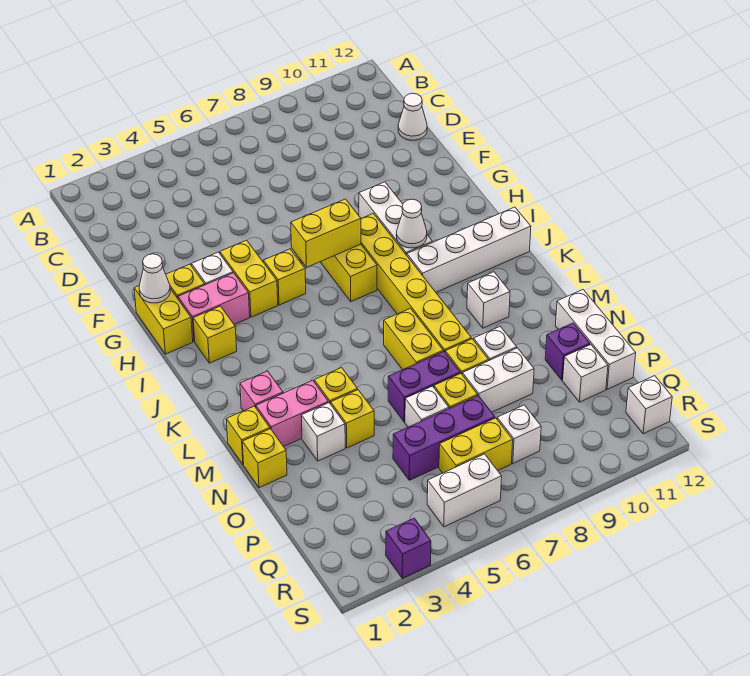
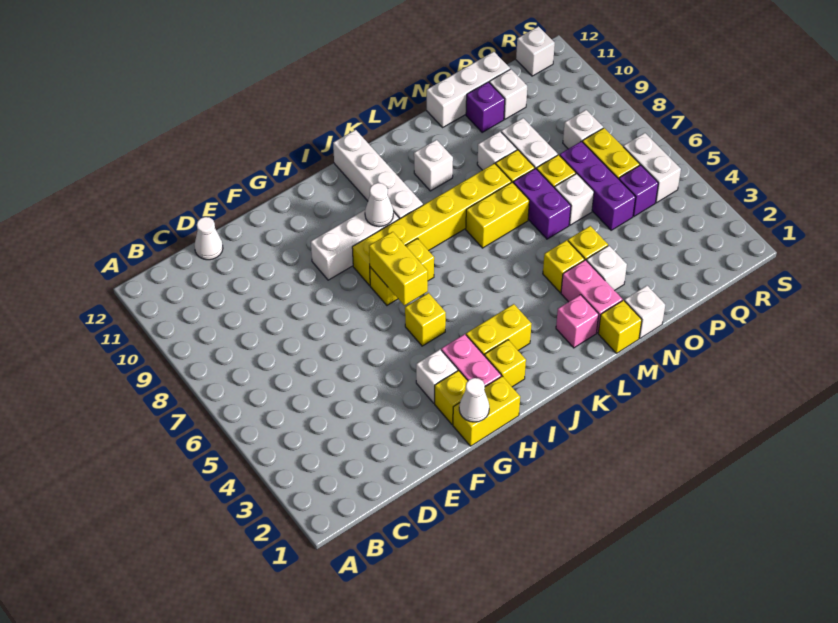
yellow 1x2 brick [220,240,278,317] -> yellow 1x2 brick moved to [466,304,531,356]
yellow 1x1 brick [243,429,287,488] -> white 1x1 brick [624,286,665,338]
purple 1x1 brick [386,518,431,578] -> purple 1x1 brick moved to [619,165,658,216]

